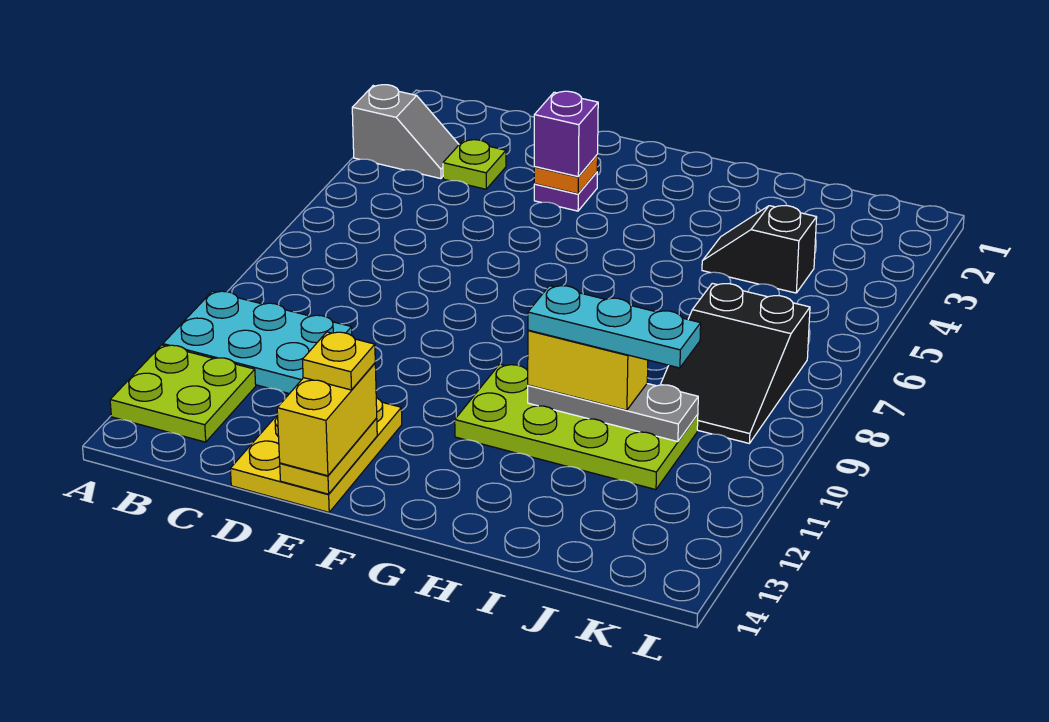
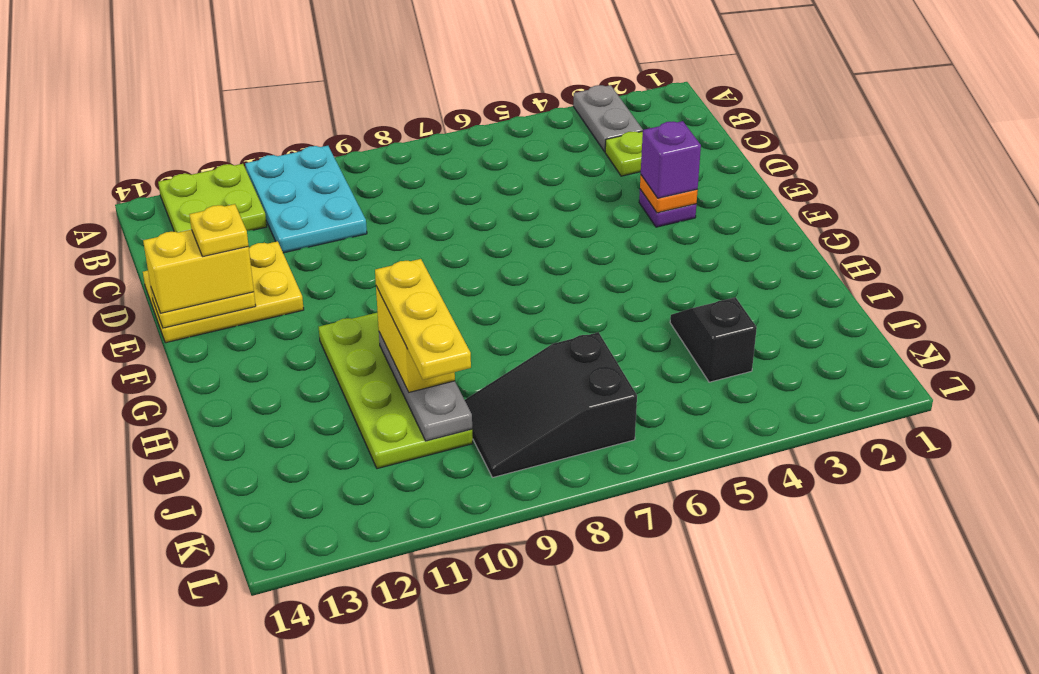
grey 1x2 slope [352,85,459,179] -> grey 1x2 plate [573,85,643,152]
cyan 1x3 plate [528,286,701,368] -> yellow 1x3 plate [375,259,471,380]

